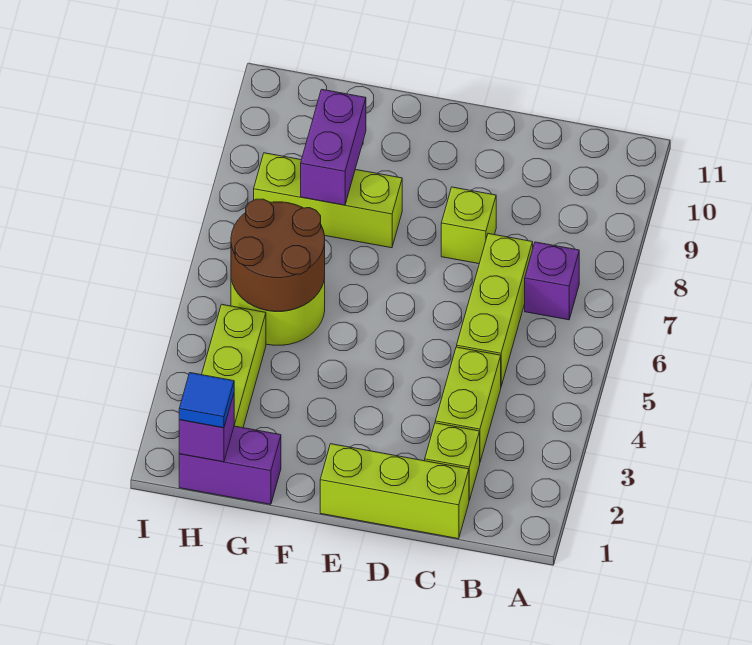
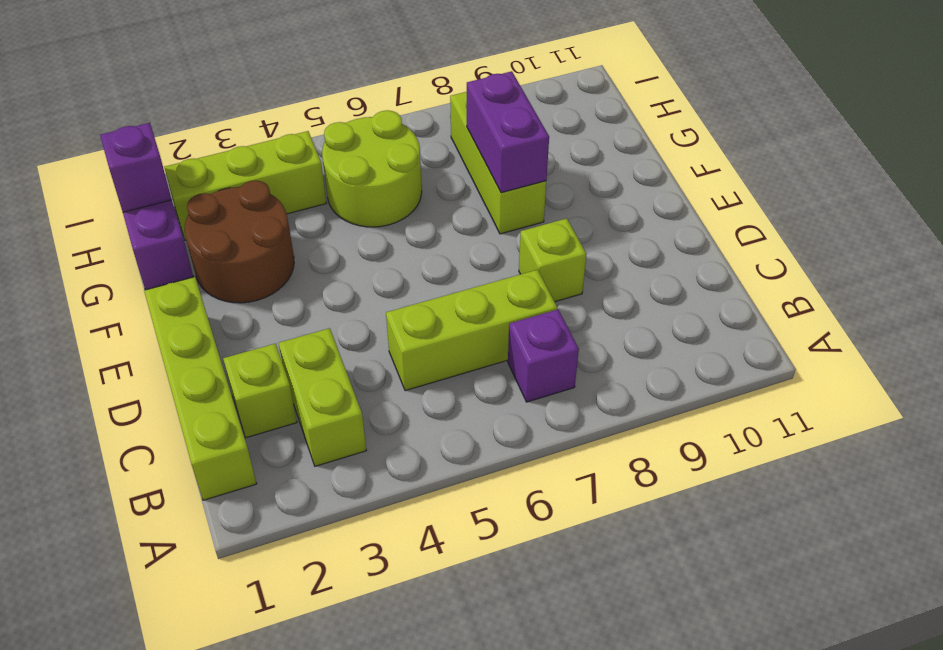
lime 1x3 brick [320,444,469,539] -> lime 1x4 brick [144,277,257,500]
lime 1x2 brick [435,347,501,461] -> lime 1x2 brick turned to [278,328,366,466]
brown 2x2 round brick [231,199,325,311] -> brown 2x2 round brick moved to [185,180,294,303]
purple 1x2 brick [301,89,366,205] -> purple 1x2 brick turned to [467,71,549,193]
blue 1x1 tile [179,373,234,428] -> none

